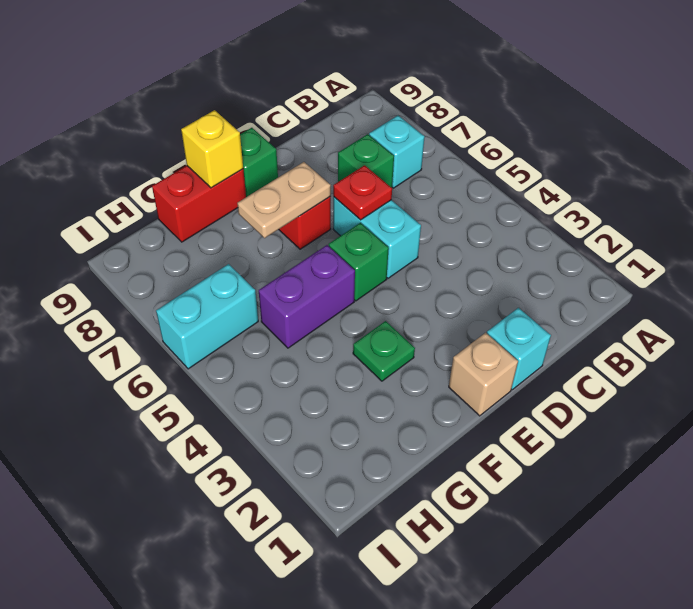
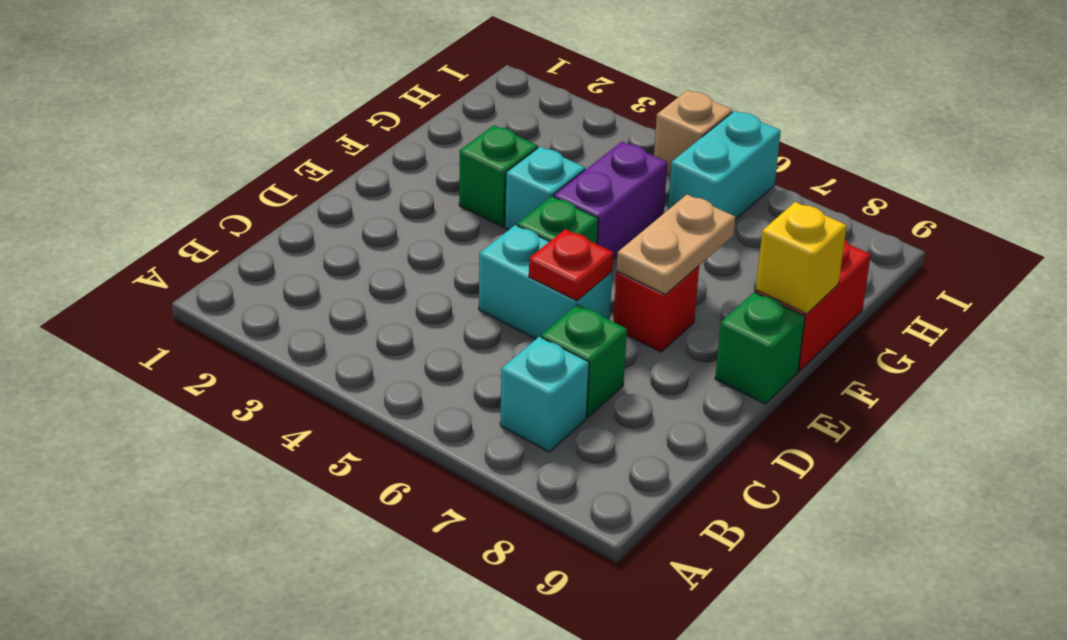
cyan 1x1 brick [487,308,551,390] -> cyan 1x1 brick moved to [505,147,585,230]
tan 1x1 brick [449,333,518,416] -> tan 1x1 brick moved to [654,90,732,177]
green 1x1 plate [353,321,415,381] -> green 1x1 brick [459,125,538,227]

